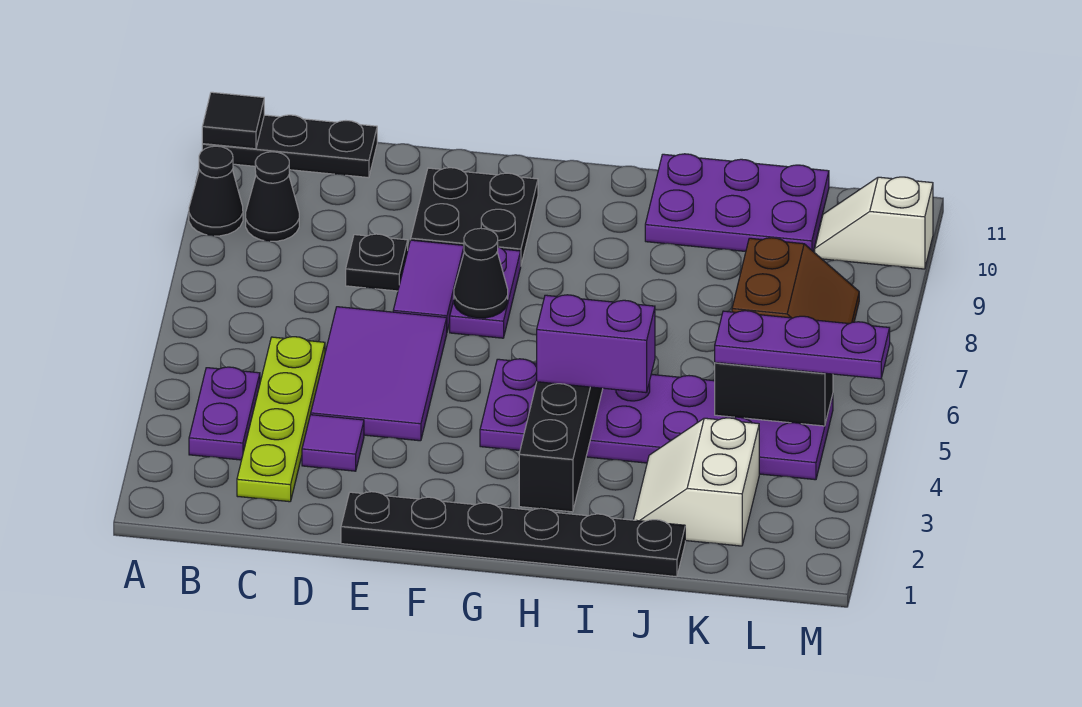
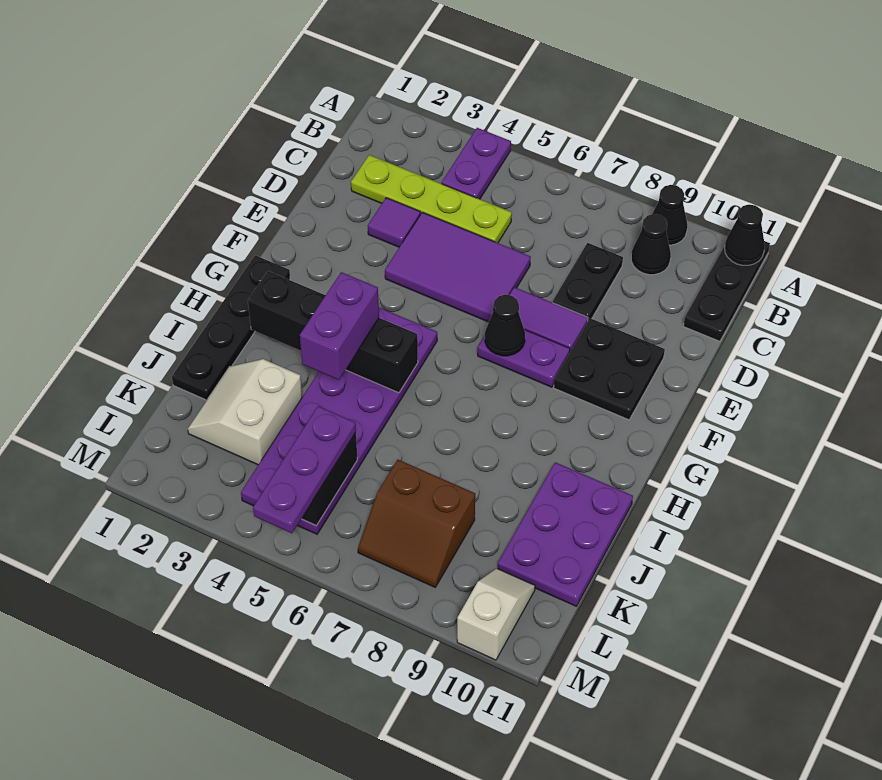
black 1x1 tile [202,92,264,149] -> black 1x1 cone [725,205,765,265]
purple 1x2 plate [189,367,260,460] -> purple 1x2 plate turned to [442,128,511,199]
black 1x1 plate [346,234,408,291] -> black 1x2 plate [553,243,623,320]
black 1x6 plate [341,492,685,577] -> black 1x4 plate [172,255,290,400]
white 2x2 slope [634,418,759,546] -> white 2x2 slope turned to [188,359,302,465]

